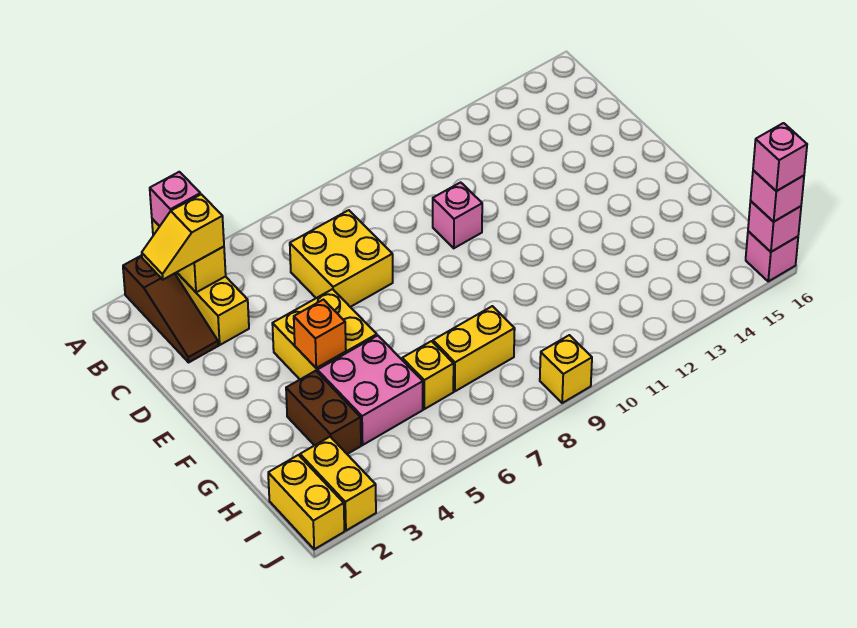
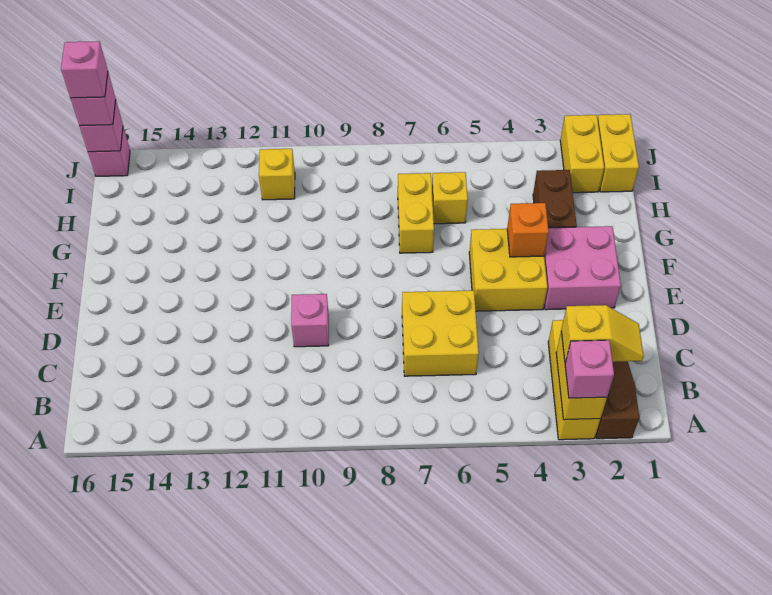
pink 2x2 brick [317,335,423,445] -> pink 2x2 brick moved to [544,226,621,310]
yellow 1x2 brick [433,306,515,391] -> yellow 1x2 brick turned to [398,173,434,253]
yellow 1x1 brick [540,335,592,403] -> yellow 1x1 brick moved to [259,149,295,200]

